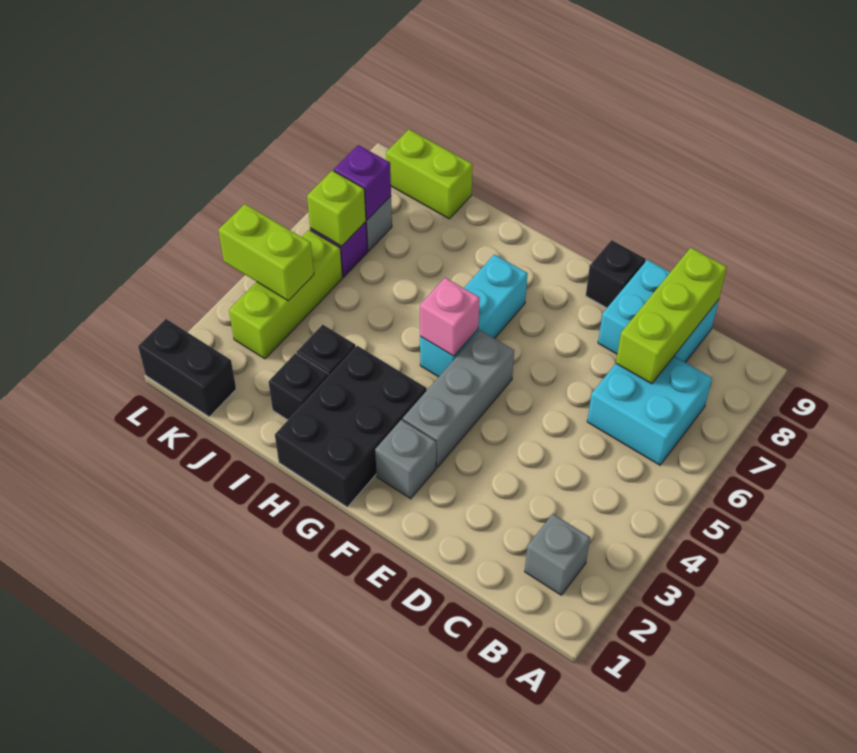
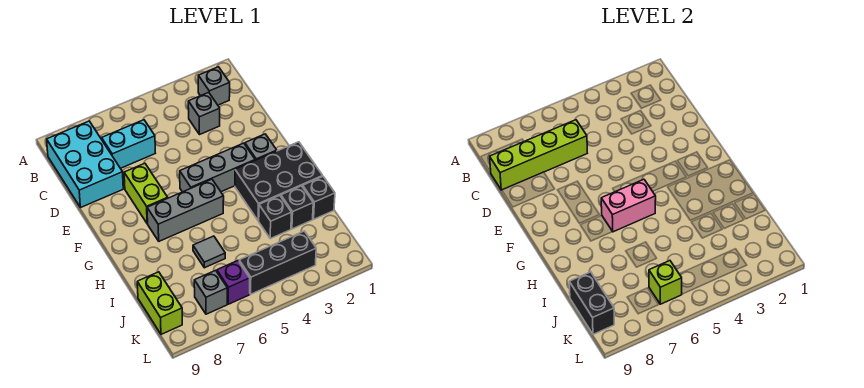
cyan 2x2 brick [587,356,712,465] -> cyan 1x2 brick [102,120,155,168]
none -> grey 1x1 brick [188,92,220,135]
lime 1x3 brick [616,248,727,384] -> lime 1x4 brick [490,120,587,190]
cyan 2x2 brick [598,260,719,362] -> cyan 2x3 brick [47,121,123,208]
black 1x1 brick [586,240,646,308] -> black 1x1 brick moved to [303,177,335,219]
cyan 1x3 brick [420,254,528,377] -> grey 1x3 brick [147,179,224,241]
pink 1x1 brick [420,278,480,356] -> pink 1x2 brick [601,179,656,232]
none -> grey 1x1 tile [193,236,225,268]
black 1x2 brick [138,319,236,417] -> black 1x2 brick moved to [569,272,614,334]
lime 1x3 brick [229,230,343,359] -> black 1x3 brick [239,231,316,294]
lime 1x2 brick [218,204,314,301] -> lime 1x2 brick moved to [124,163,168,224]
purple 1x1 brick [334,145,391,220] -> none

